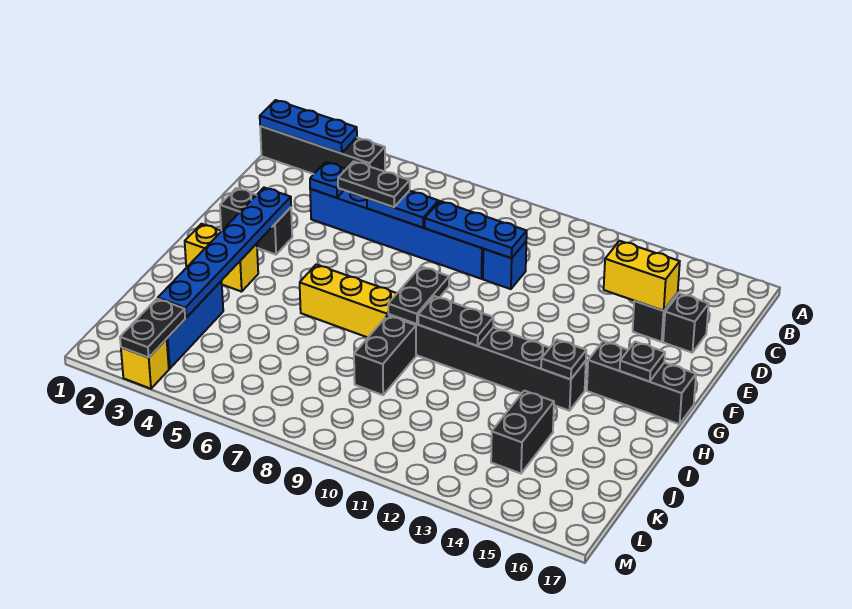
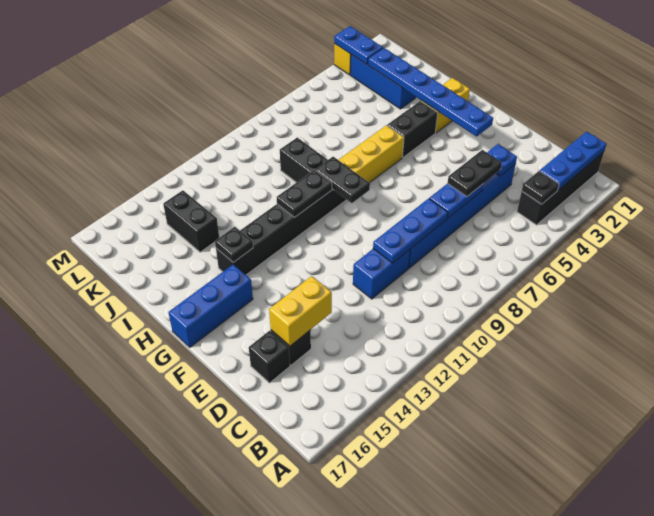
blue 1x1 brick [483,242,526,289] -> blue 1x2 brick [353,249,410,299]
black 1x2 brick [220,188,292,255] -> black 1x2 brick moved to [387,101,438,157]
black 1x3 brick [587,341,696,424] -> blue 1x3 brick [168,265,253,347]
black 1x1 plate [620,342,665,381] -> black 1x1 plate moved to [522,171,559,204]
black 1x2 plate [120,299,185,358] -> blue 1x2 plate [334,26,383,64]

